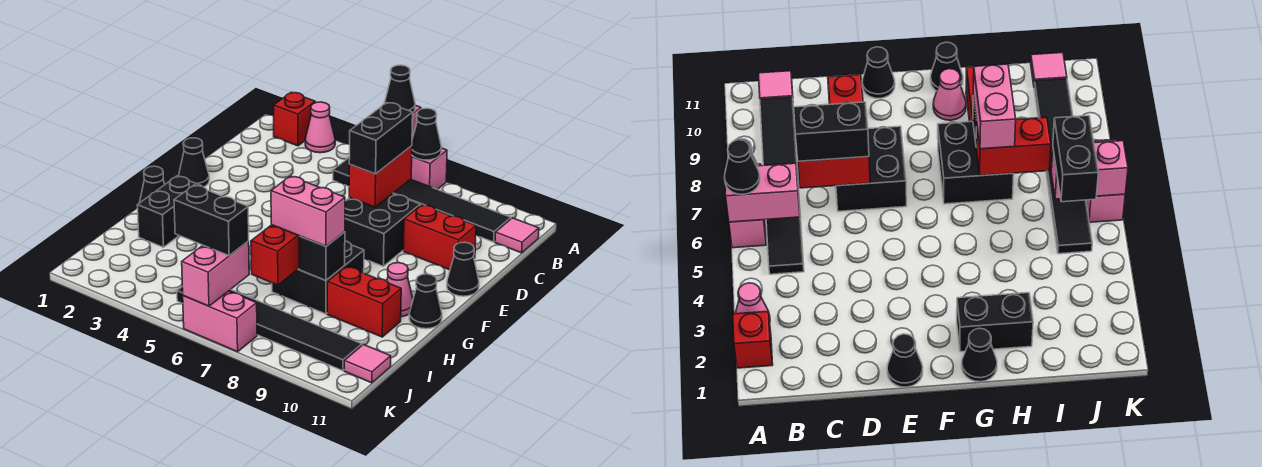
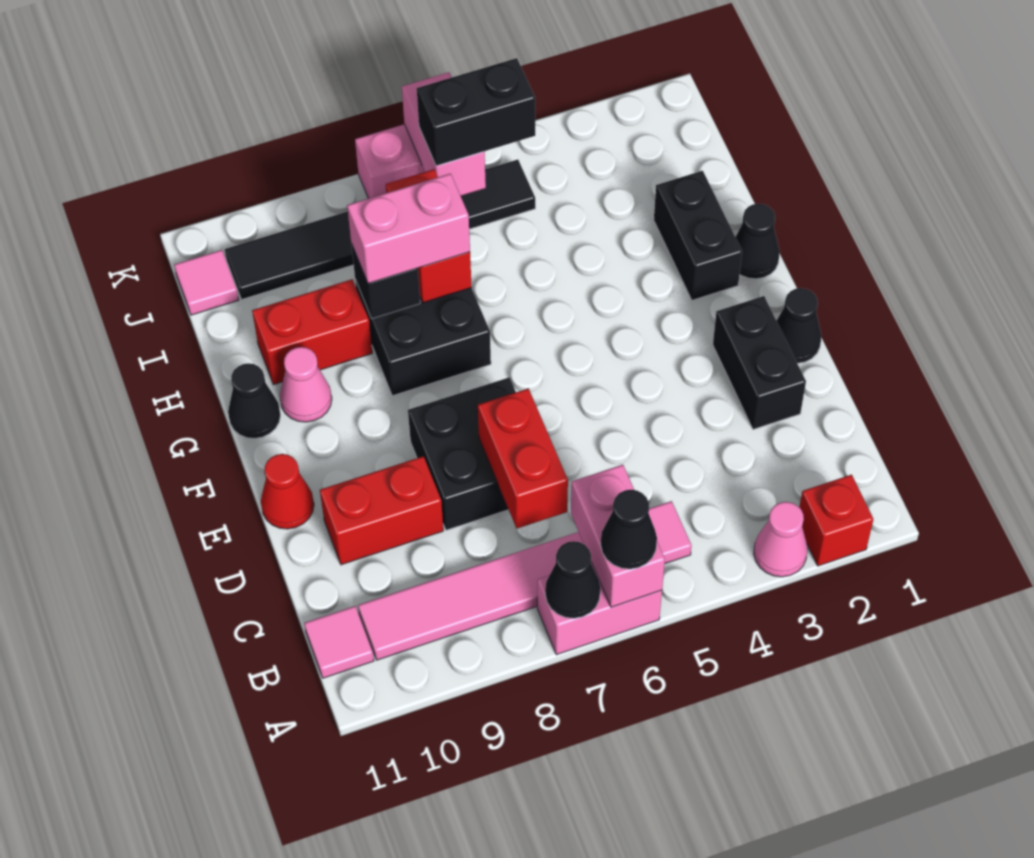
black 1x6 tile [333,157,511,242] -> pink 1x6 tile [358,501,692,660]
black 1x2 brick [349,103,413,174] -> black 1x2 brick moved to [713,296,806,429]
black 1x1 cone [447,242,479,296] -> red 1x1 cone [261,454,314,529]

